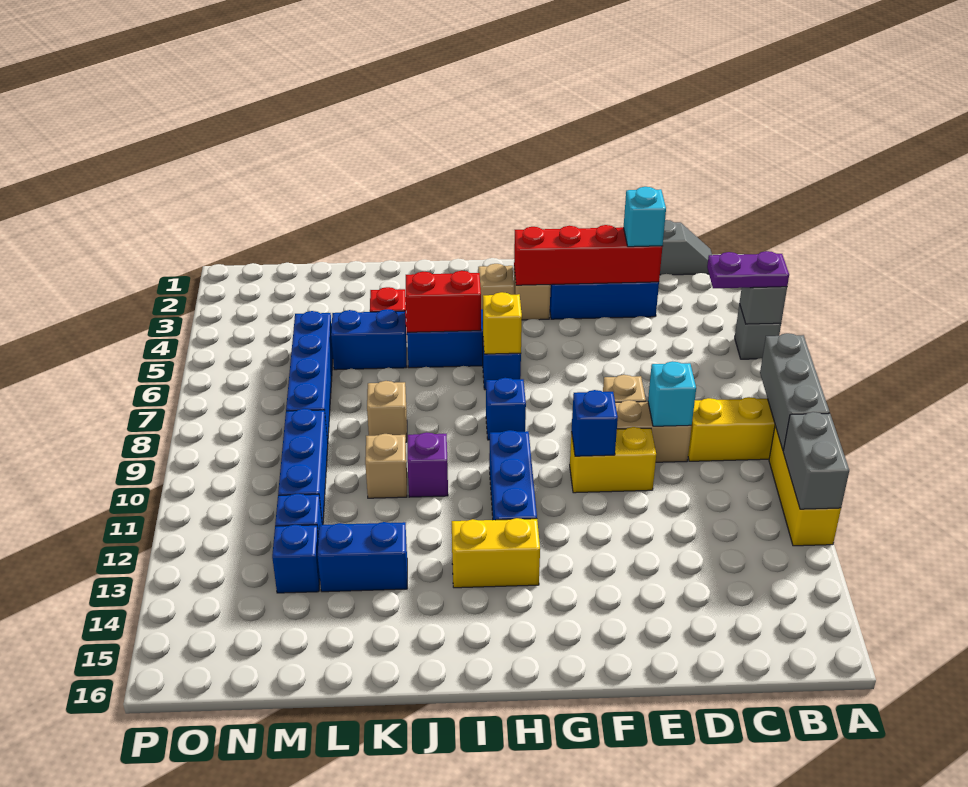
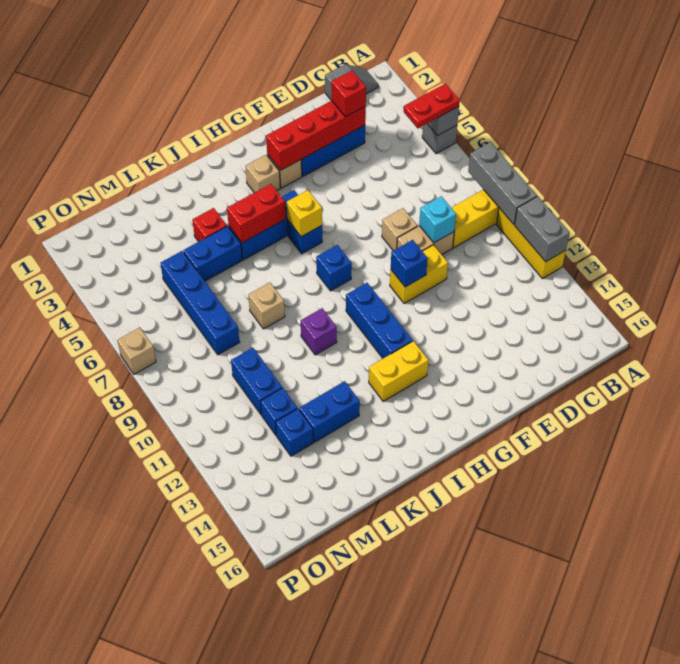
purple 1x2 plate [707,251,789,288] -> red 1x2 plate [404,84,460,128]
cyan 1x1 brick [624,187,666,247] -> red 1x1 brick [331,71,366,117]
tan 1x1 brick [365,434,407,498] -> tan 1x1 brick moved to [117,328,156,374]
blue 1x3 brick [278,409,328,525] -> blue 1x2 brick [231,348,282,415]

